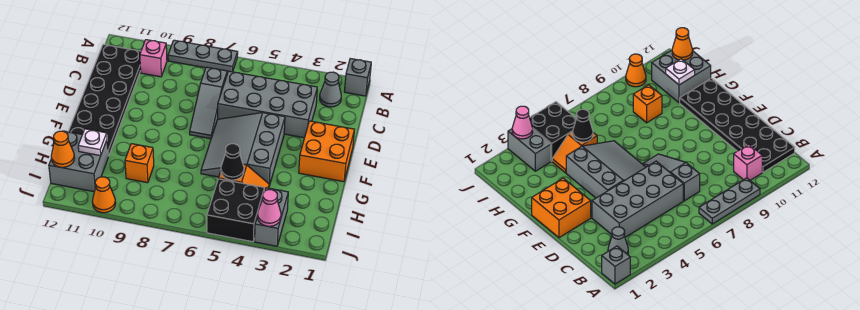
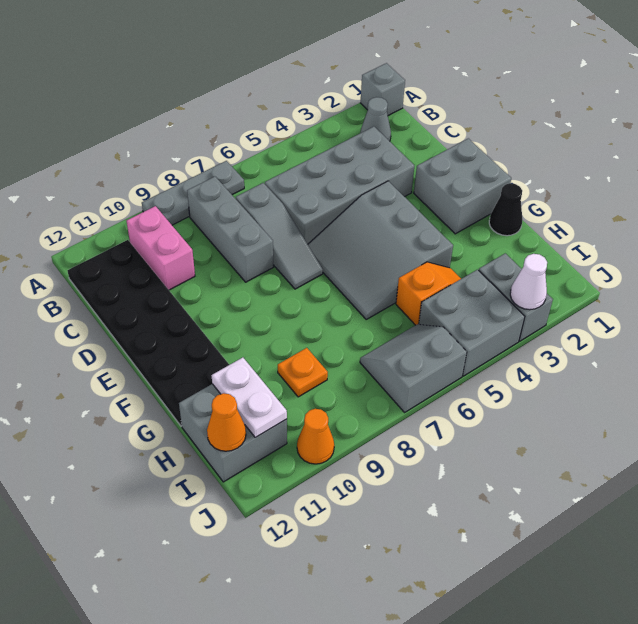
none -> grey 1x3 brick [187,177,274,282]
pink 1x1 brick [140,40,167,77] -> pink 1x2 brick [127,206,195,290]
orange 2x2 brick [299,121,354,182] -> grey 2x2 brick [414,138,511,234]
black 1x1 cone [221,144,244,180] -> black 1x1 cone moved to [489,183,522,236]
orange 1x1 brick [125,144,154,183] -> orange 1x1 plate [278,348,328,397]
white 1x1 plate [78,129,107,156] -> white 1x2 plate [212,358,287,438]
black 2x2 brick [207,179,264,242] -> grey 2x2 brick [419,270,525,376]
none -> grey 2x2 slope [360,324,467,412]
pink 1x1 cone [258,190,281,226] -> white 1x1 cone [510,254,547,310]

